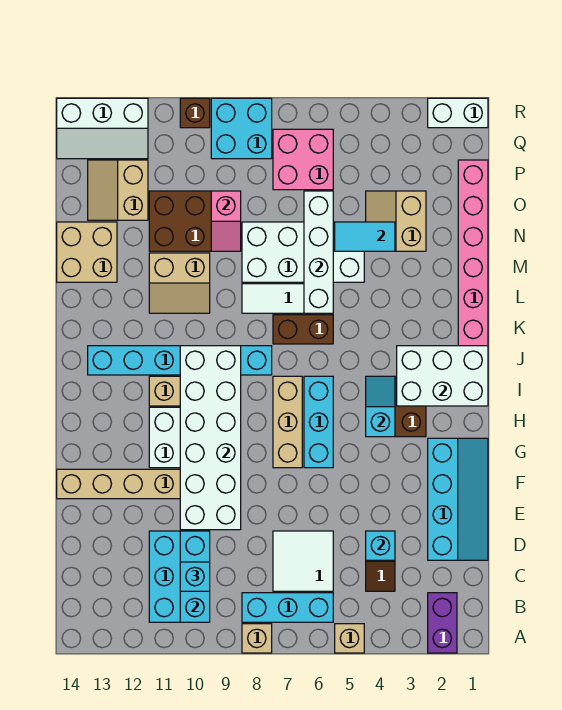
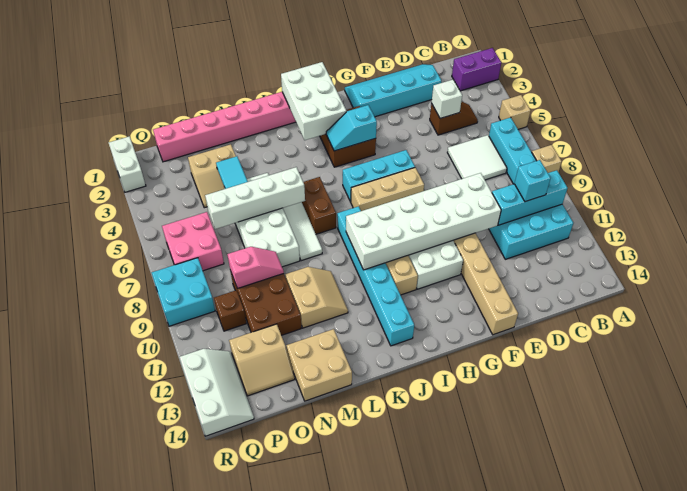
cyan 1x1 brick [366,531,395,560] -> white 1x1 brick [431,80,462,118]
brown 1x1 brick [180,98,210,128] -> brown 1x1 brick moved to [214,290,246,331]

